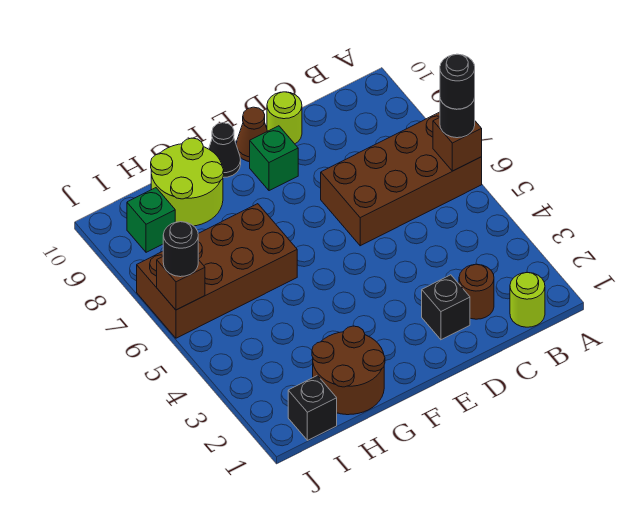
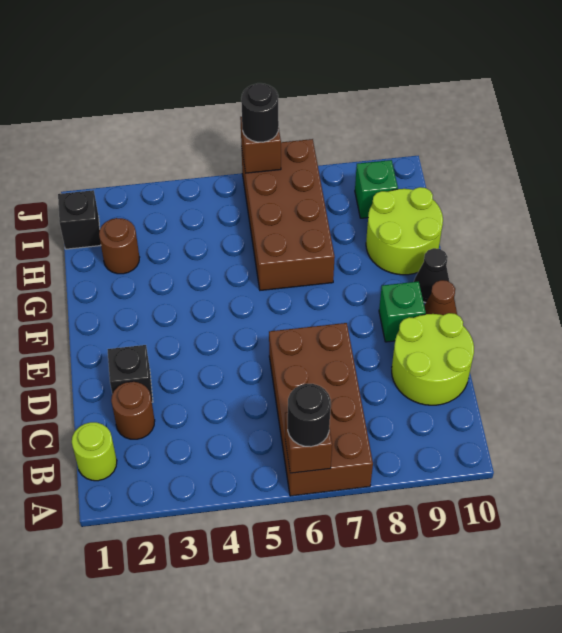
black 1x1 round brick [440,54,475,109] -> none
lime 1x1 round brick [267,92,302,144] -> lime 2x2 round brick [392,313,474,405]
brown 2x2 round brick [312,326,385,415] -> brown 1x1 round brick [99,218,140,274]

